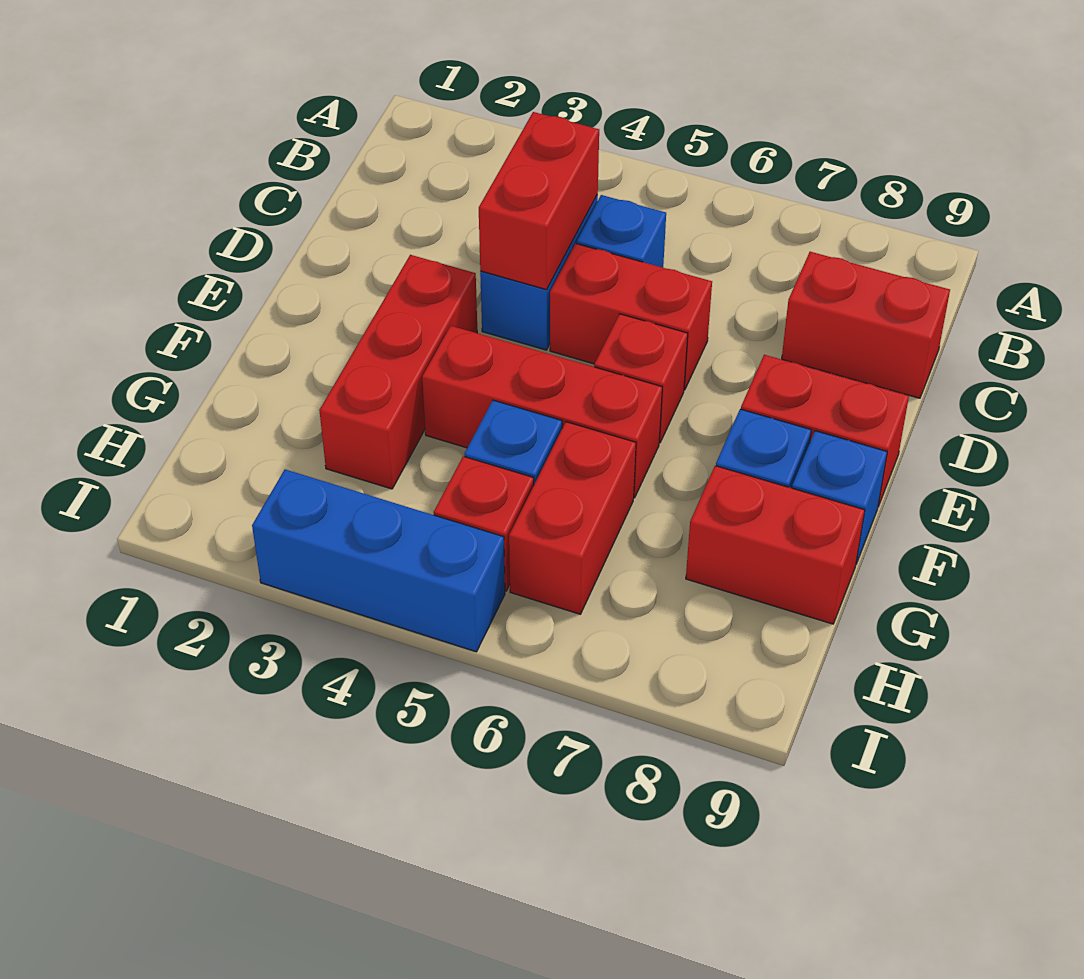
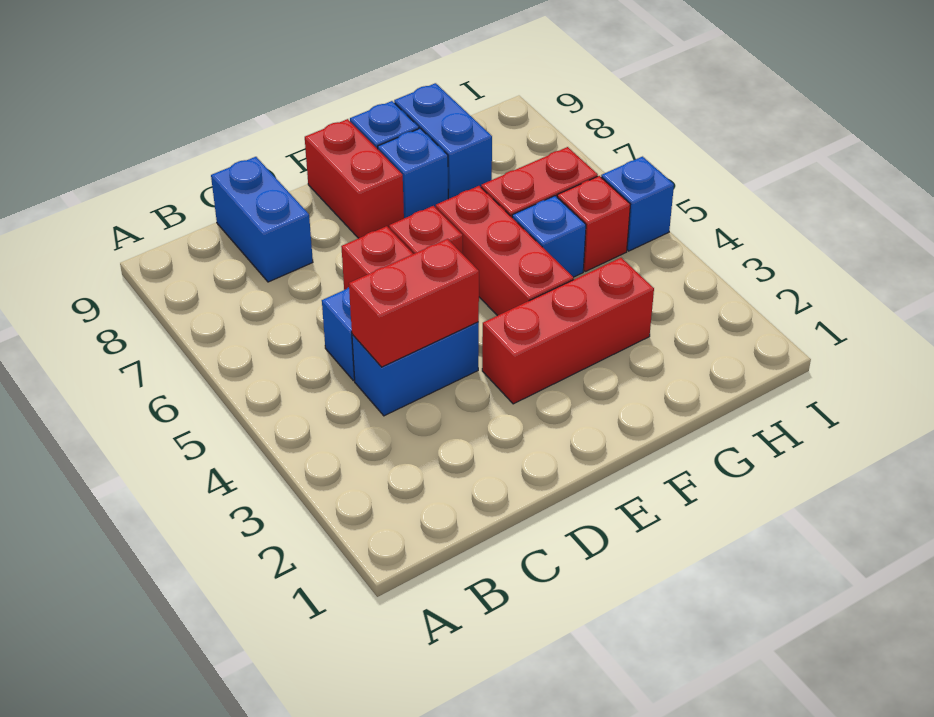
red 1x2 brick [782,252,950,398] -> blue 1x2 brick [211,157,313,282]
red 1x2 brick [686,466,865,624] -> blue 1x2 brick [394,83,492,199]
blue 1x3 brick [252,469,505,652] -> blue 1x1 brick [601,157,674,251]

